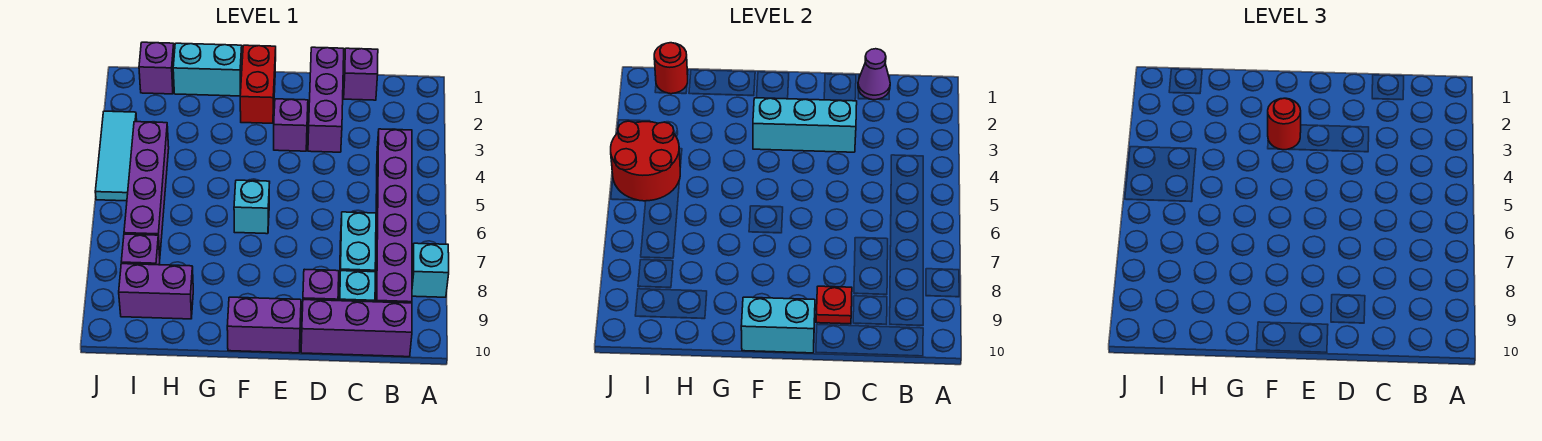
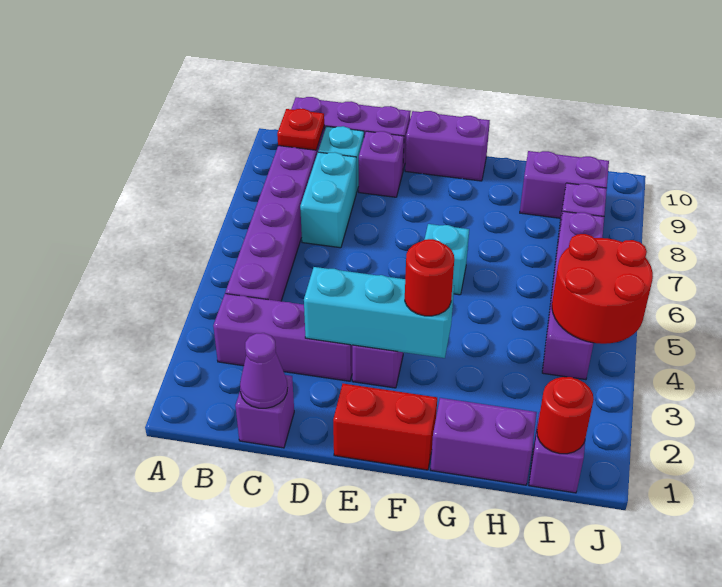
cyan 1x1 brick [412,243,449,297] -> none
purple 1x3 brick [308,47,344,152] -> purple 1x3 brick turned to [213,294,352,381]
red 1x1 plate [816,286,852,324] -> red 1x1 plate moved to [277,109,324,150]
cyan 1x2 brick [741,297,815,353] -> none
red 1x2 brick [240,45,276,123] -> red 1x2 brick turned to [333,384,437,470]
cyan 1x2 brick [173,43,242,96] -> purple 1x2 brick [431,398,537,485]
cyan 1x3 tile [95,111,137,201] -> none

